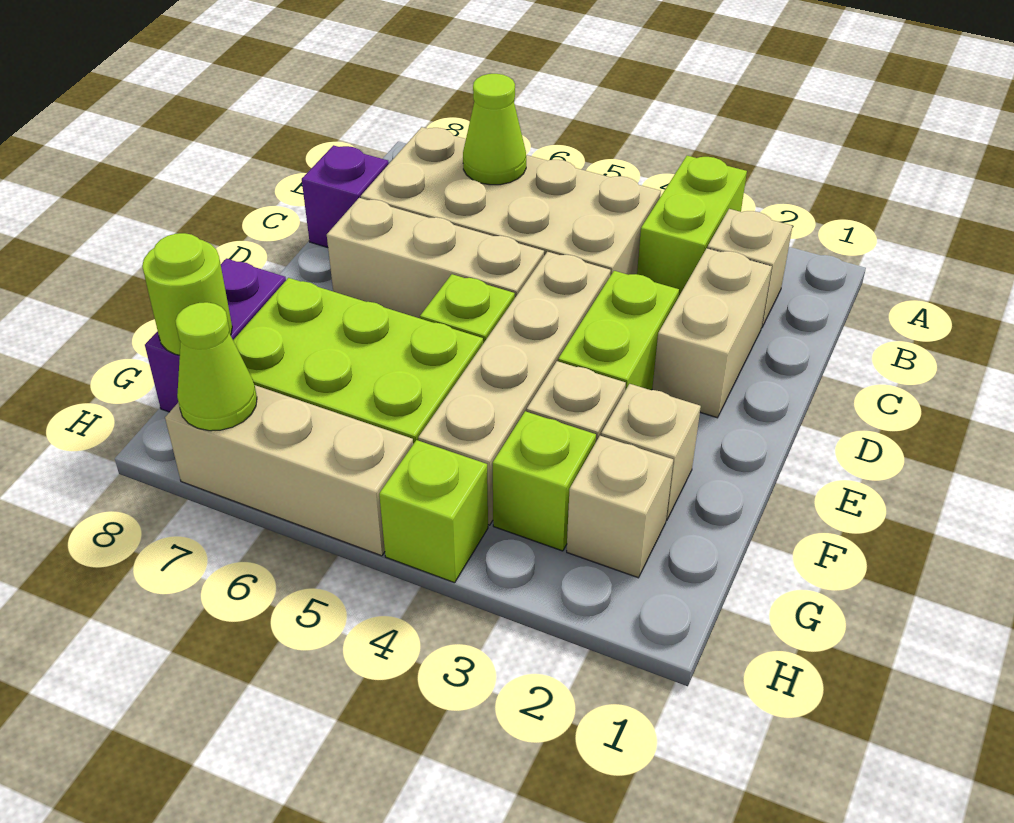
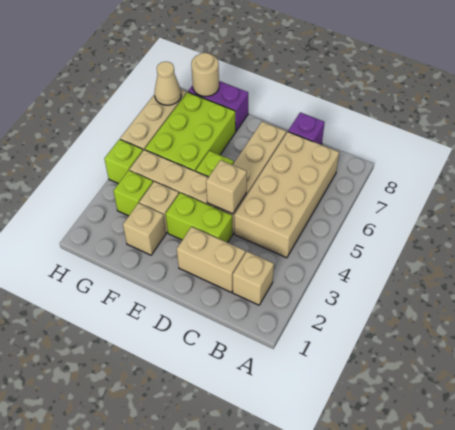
lime 1x2 brick [637,156,747,297] -> none
lime 1x1 cone [463,74,526,185] -> none
tan 1x1 brick [567,436,673,578] -> tan 1x1 brick moved to [206,160,247,214]
lime 1x1 round brick [142,233,232,355] -> tan 1x1 round brick [191,53,219,96]
lime 1x1 cone [175,302,257,431] -> tan 1x1 cone [155,62,181,105]

